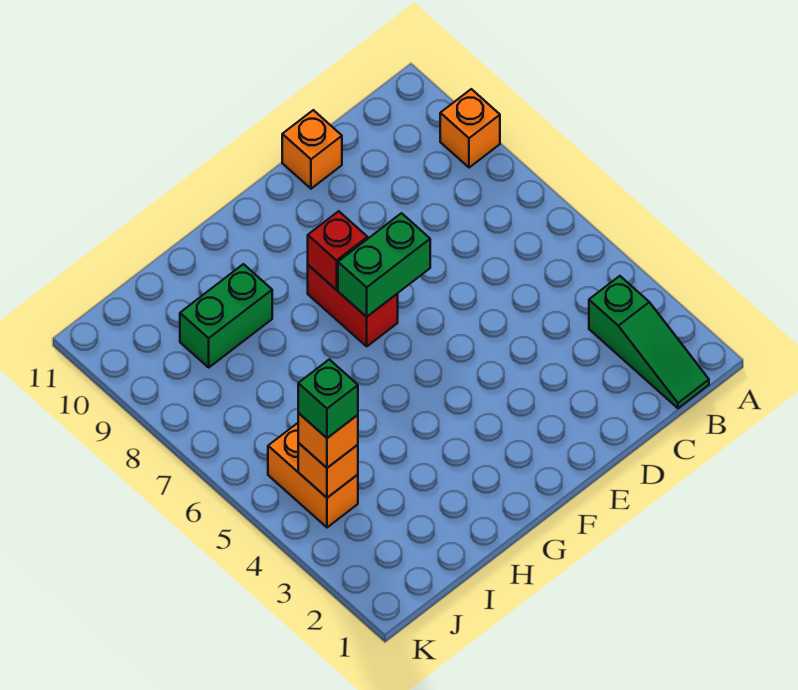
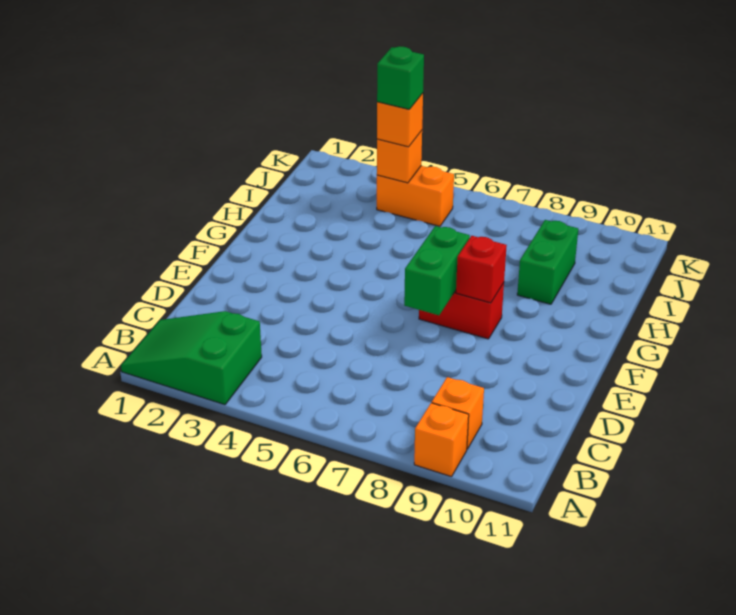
green 1x3 slope [589,276,709,408] -> green 2x3 slope [121,311,262,405]
orange 1x1 brick [282,110,342,189] -> orange 1x1 brick moved to [432,377,484,449]

